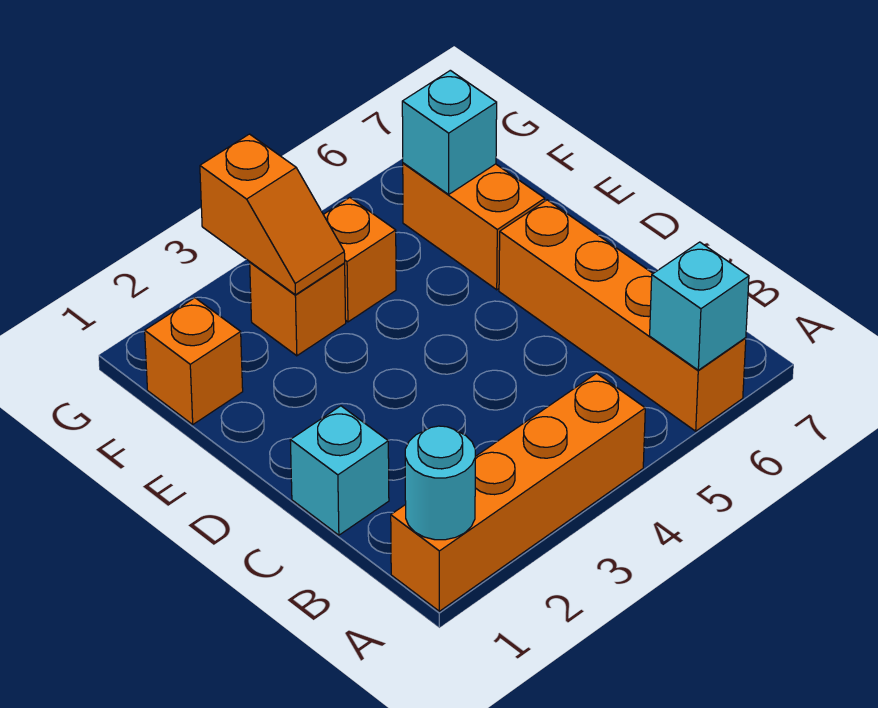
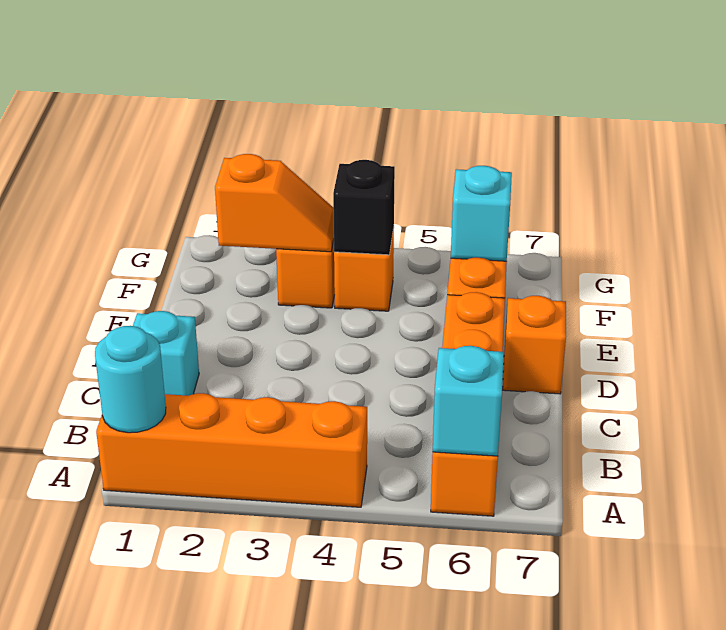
orange 1x1 brick [145,298,243,424] -> orange 1x1 brick moved to [503,296,566,394]
orange 1x2 slope [200,134,345,295] -> orange 1x2 slope turned to [215,154,334,252]
none -> black 1x1 brick [333,160,395,255]

